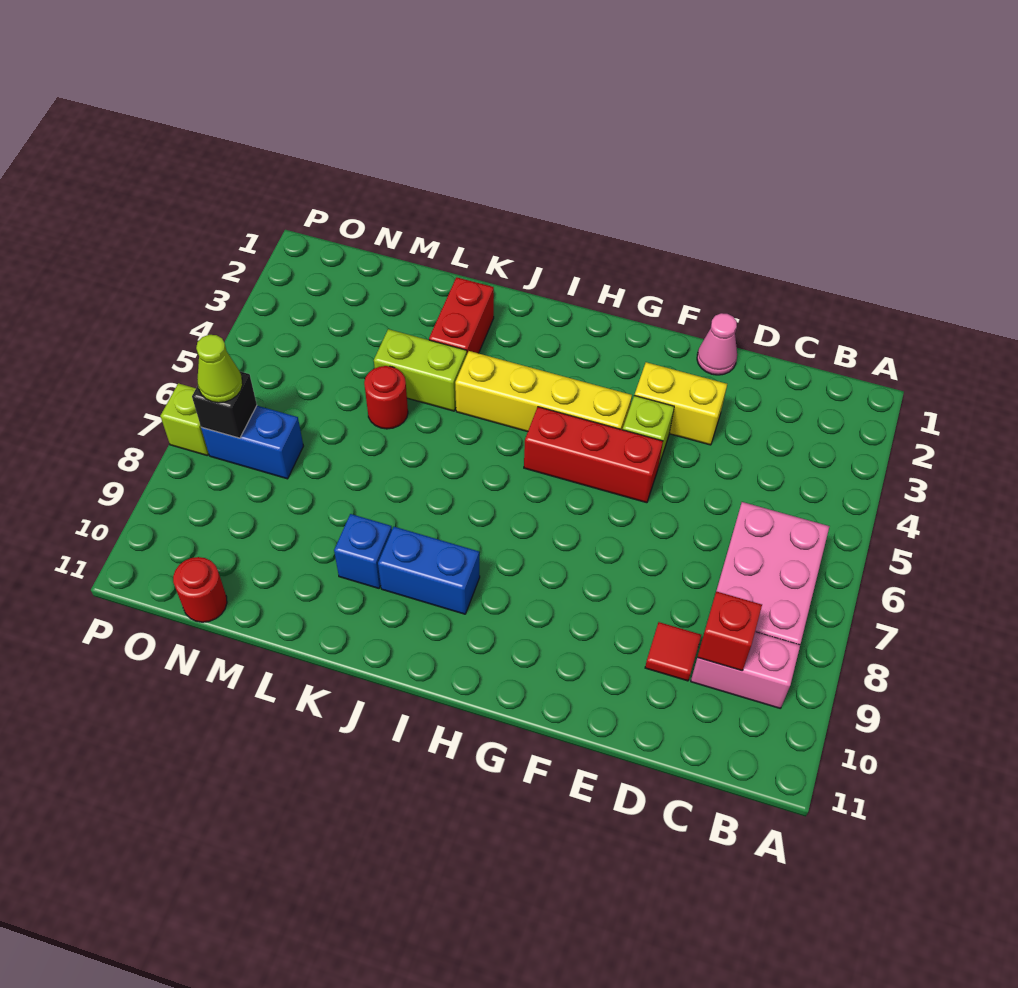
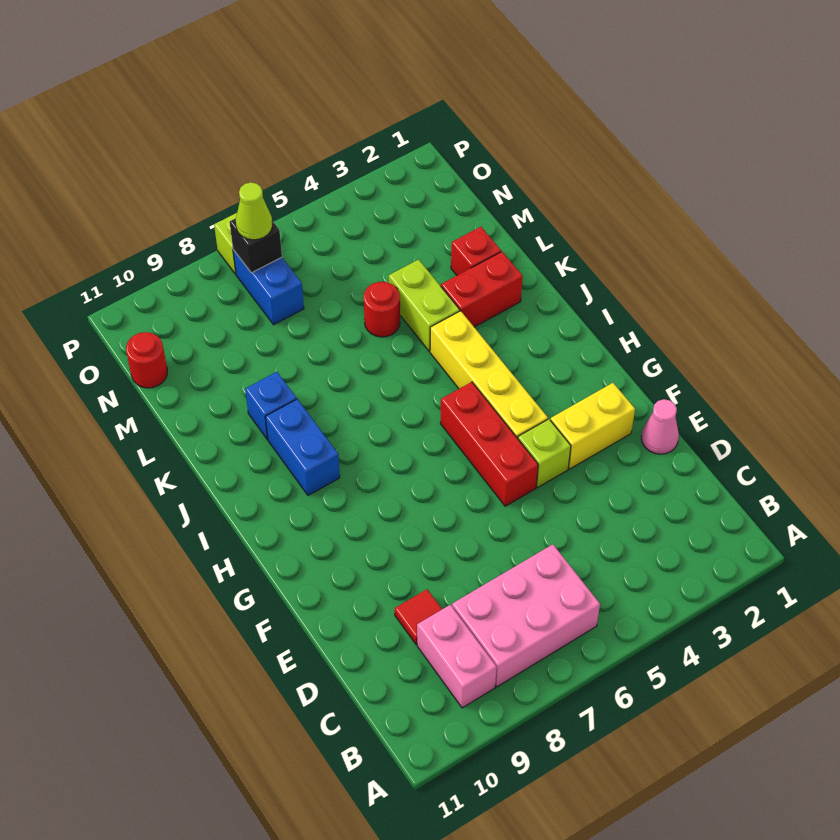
red 1x1 brick [697,591,762,671] -> red 1x1 brick moved to [451,227,501,275]
yellow 1x2 brick [635,362,727,445] -> yellow 1x2 brick turned to [550,383,635,469]

